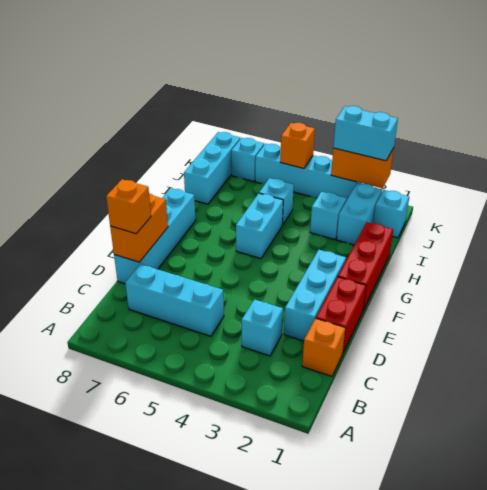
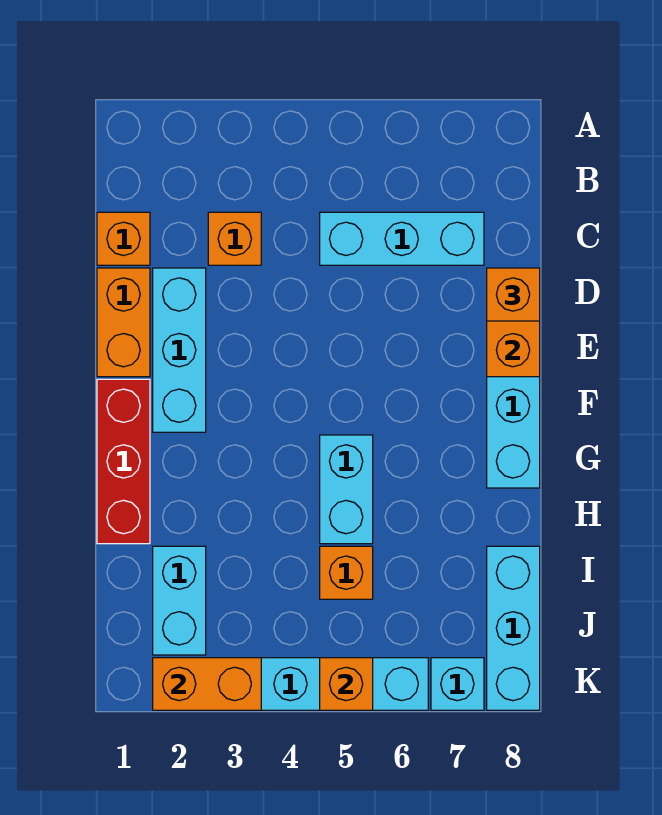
cyan 1x1 brick [242,299,283,356] -> orange 1x1 brick [208,212,261,265]
red 1x2 brick [316,277,366,352] -> orange 1x2 brick [97,268,150,377]
cyan 1x1 brick [310,192,347,240] -> none
cyan 1x1 brick [259,178,294,225] -> orange 1x1 brick [320,546,373,599]
cyan 1x1 brick [373,190,409,238] -> none
cyan 1x2 brick [333,106,398,161] -> none

